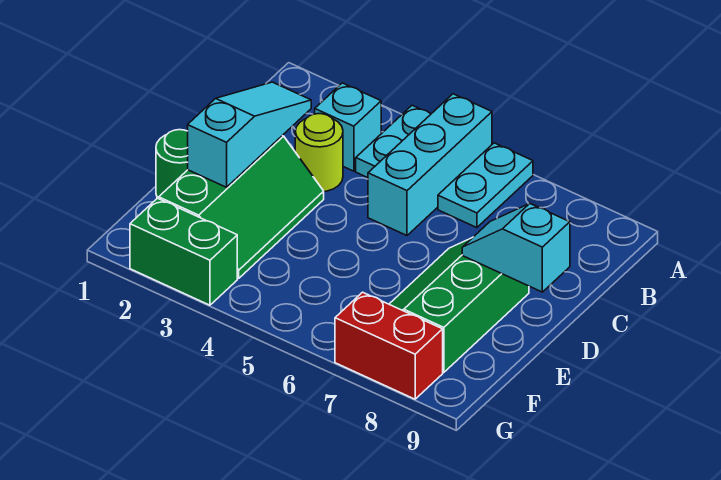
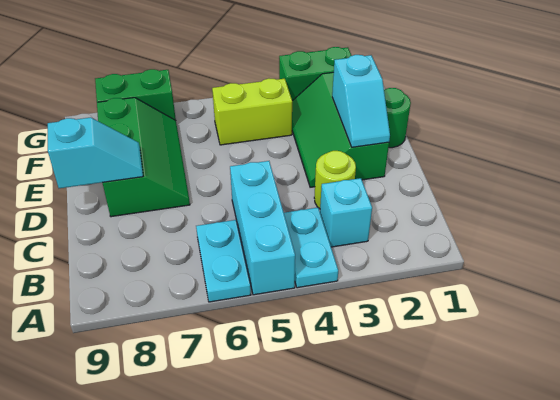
cyan 1x3 slope [188,82,311,187] -> cyan 1x2 slope [332,55,390,147]
none -> lime 1x2 brick [212,78,292,145]
red 1x2 brick [335,292,443,399] -> green 1x2 brick [95,69,176,120]

